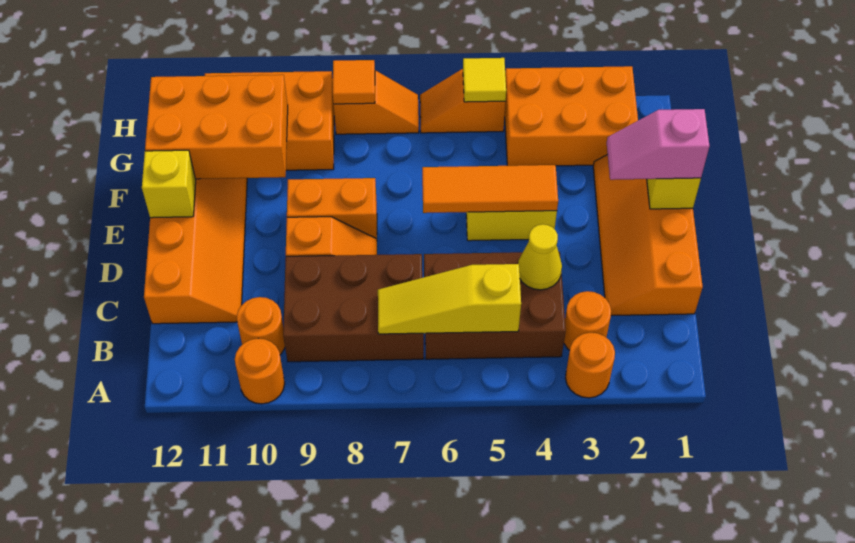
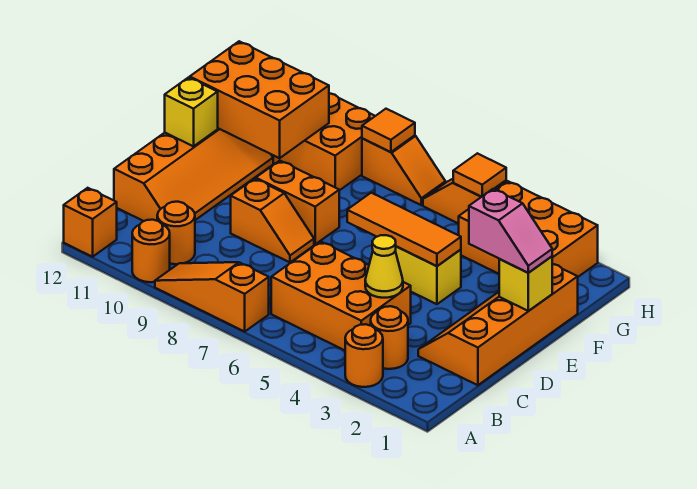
none -> orange 1x3 slope [155,262,269,331]
none -> orange 1x1 brick [64,188,117,257]
brown 2x3 brick [424,252,566,359] -> orange 2x3 brick [271,242,411,350]
yellow 1x3 slope [378,264,521,334] -> none
brown 2x3 brick [283,254,424,362] -> none
pink 1x2 slope [607,109,709,180] -> pink 1x2 slope turned to [469,189,552,273]
yellow 1x1 tile [463,58,506,102] -> orange 1x1 tile [453,153,506,197]

